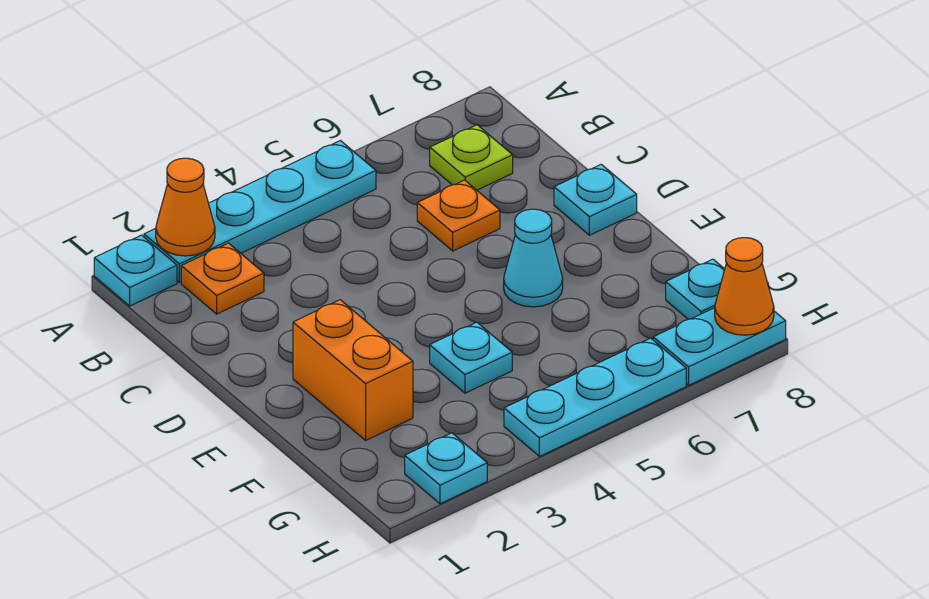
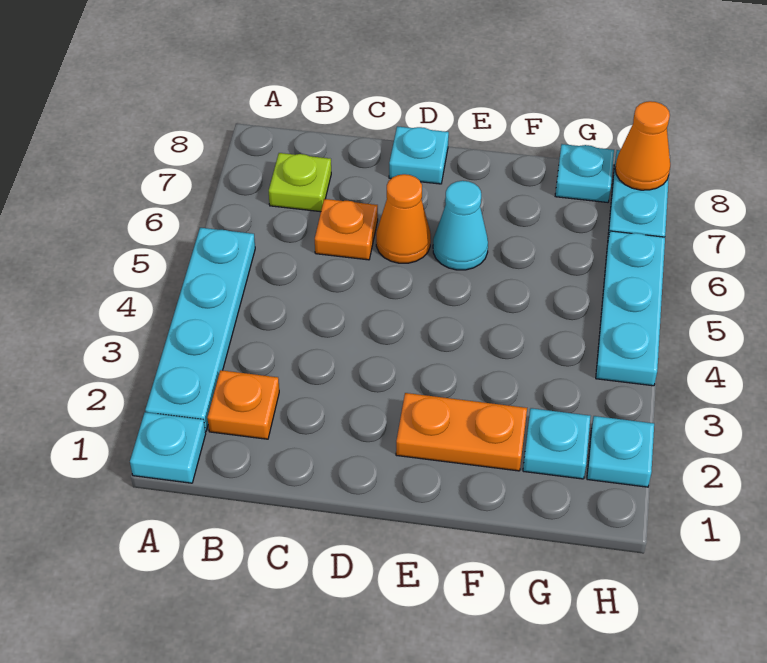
orange 1x1 cone [156,158,215,256] -> orange 1x1 cone moved to [376,174,431,263]
orange 1x2 brick [293,300,413,440] -> orange 1x2 plate [396,393,527,471]
cyan 1x1 plate [430,322,512,393] -> cyan 1x1 plate moved to [523,408,591,479]

